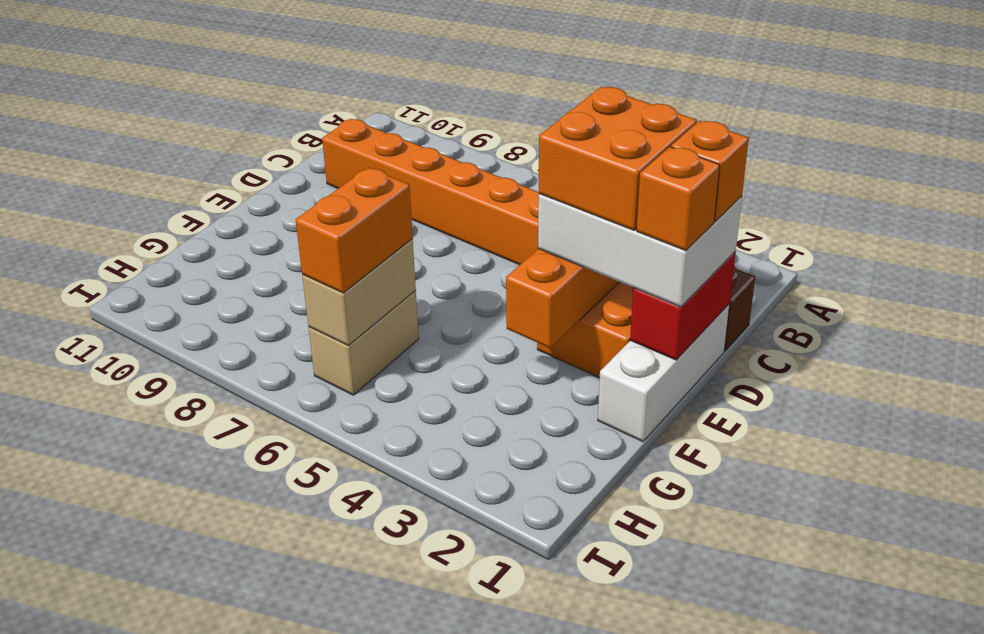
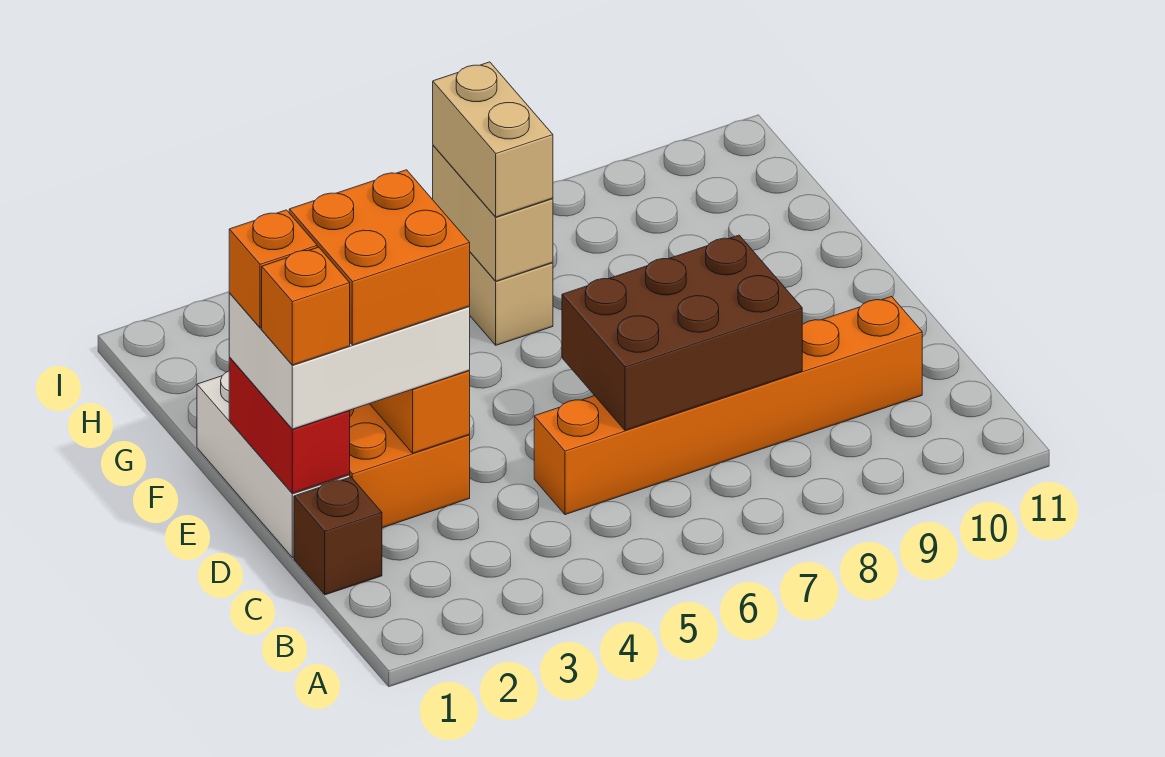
none -> brown 2x3 brick [562,235,802,430]
orange 1x2 brick [296,168,413,293] -> tan 1x2 brick [433,62,553,217]

